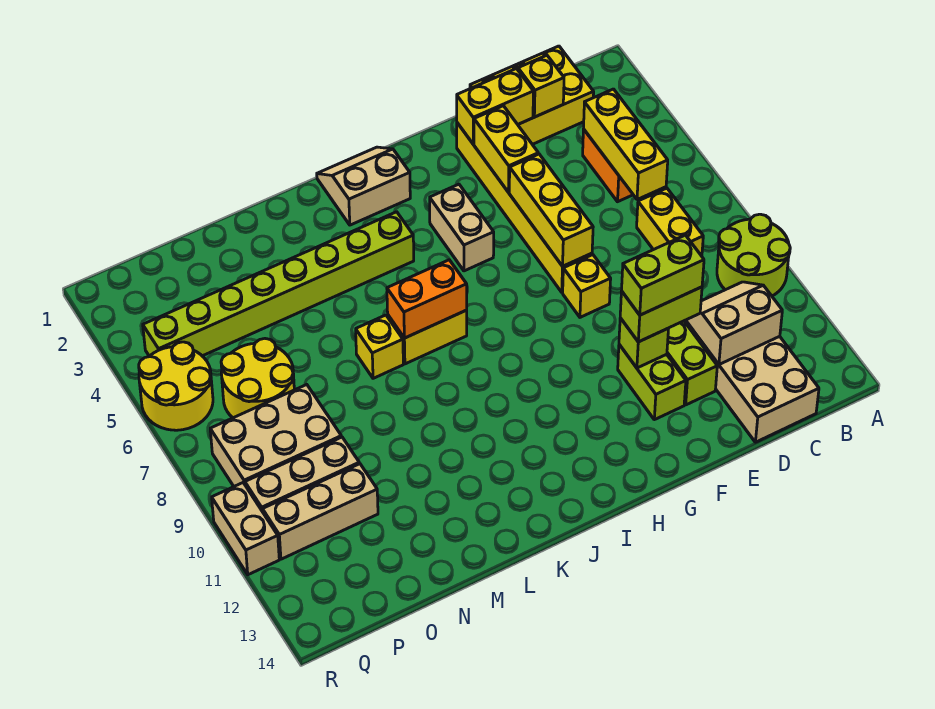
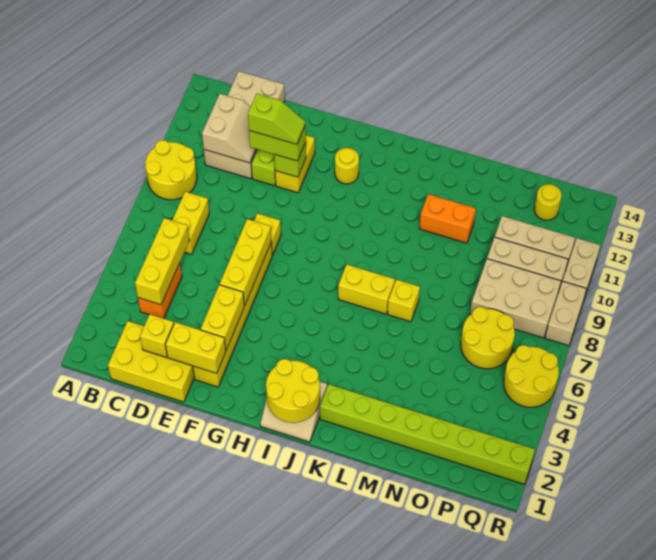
lime 2x2 round brick [717,214,790,296] -> yellow 2x2 round brick [145,140,197,200]
tan 2x2 slope [686,282,782,364] -> tan 2x2 slope turned to [202,94,256,163]
lime 1x2 brick [622,235,704,315] -> lime 1x2 slope [248,94,305,144]
lime 1x2 brick [618,345,686,420] -> yellow 1x2 brick [275,135,315,193]
tan 1x2 brick [430,184,494,271] -> tan 1x2 brick moved to [545,281,587,346]
none -> yellow 1x1 round brick [335,148,359,184]
none -> yellow 2x2 round brick [266,359,320,423]
lime 1x8 brick [143,212,414,356] -> lime 1x8 brick moved to [320,384,535,484]
orange 1x2 brick [387,260,467,338] -> orange 1x2 brick moved to [419,194,476,243]
none -> yellow 1x1 round brick [534,184,562,220]

